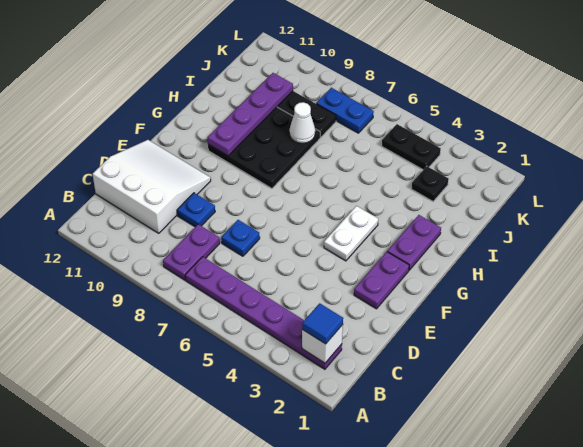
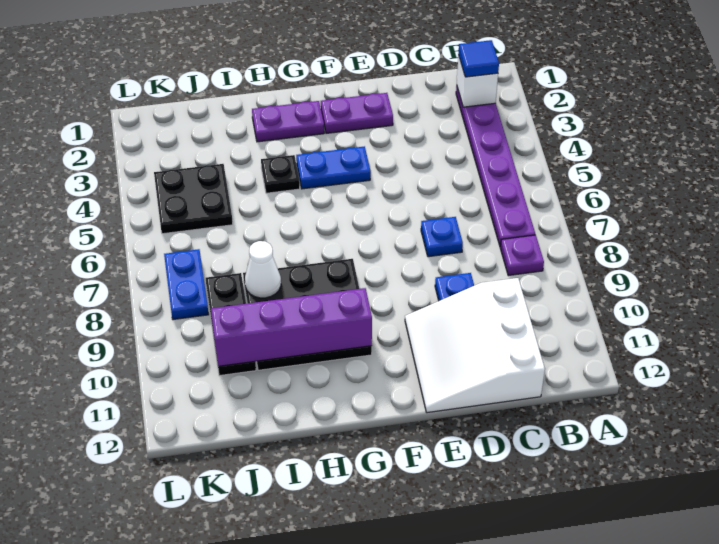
purple 1x2 plate [163,224,220,280] -> purple 1x1 plate [500,235,544,276]
white 1x2 plate [324,206,378,261] -> blue 1x2 plate [296,146,371,189]
purple 1x4 plate [207,73,293,156] -> purple 1x4 brick [211,288,372,366]
black 1x1 plate [411,166,449,201] -> black 1x1 plate moved to [261,155,300,193]
black 1x2 plate [382,124,441,170] -> black 2x2 plate [154,164,233,234]

